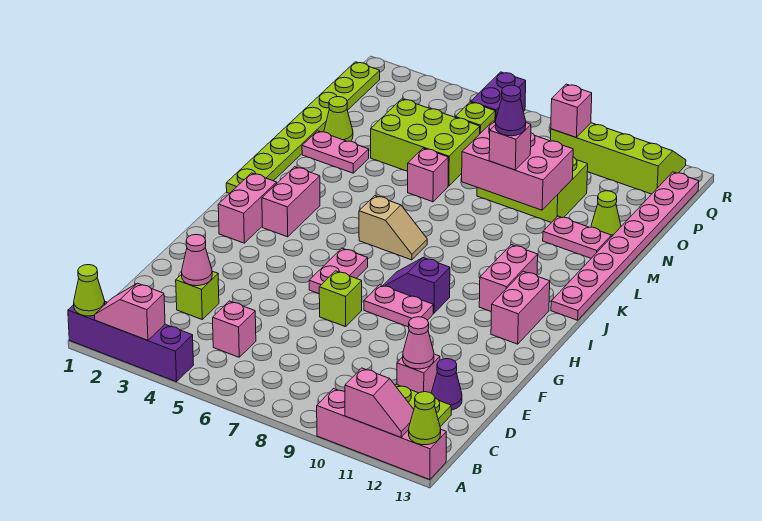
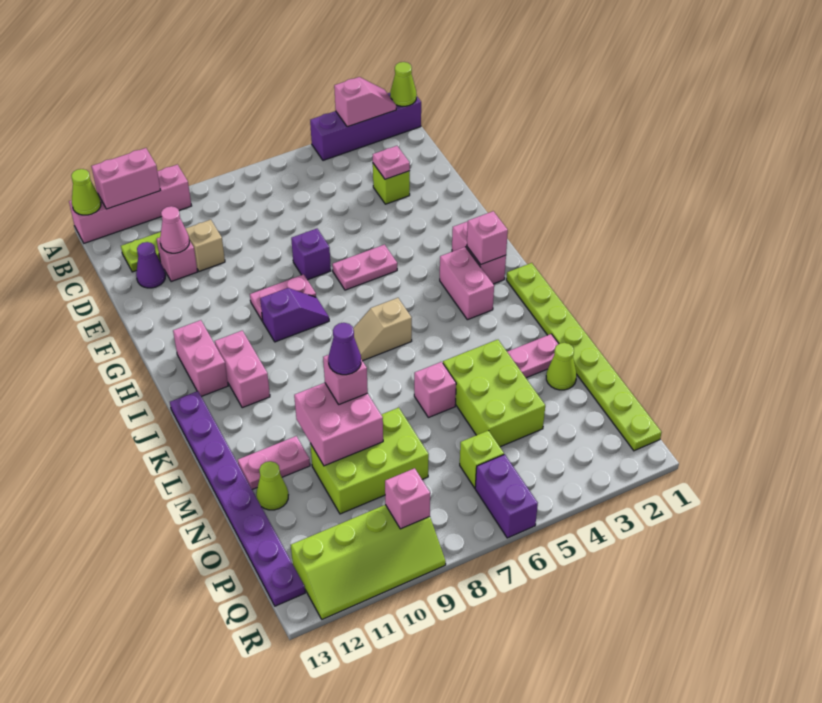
pink 1x2 slope [345,368,414,437] -> pink 1x2 brick [92,148,161,209]
pink 1x1 brick [213,301,256,357] -> pink 1x1 brick moved to [467,211,508,265]
pink 1x1 cone [181,234,212,286] -> pink 1x1 plate [373,146,410,179]
none -> tan 1x1 brick [185,220,225,271]
lime 1x1 brick [319,271,362,327] -> purple 1x1 brick [291,229,331,280]
pink 1x2 plate [309,248,368,294] -> pink 1x2 plate turned to [332,245,397,290]
pink 1x8 plate [551,172,699,320] -> purple 1x8 plate [170,391,305,606]
pink 2x3 brick [462,121,573,210] -> pink 2x2 brick [294,383,383,466]
lime 2x3 brick [371,99,480,186] -> lime 2x3 brick turned to [443,340,545,447]

